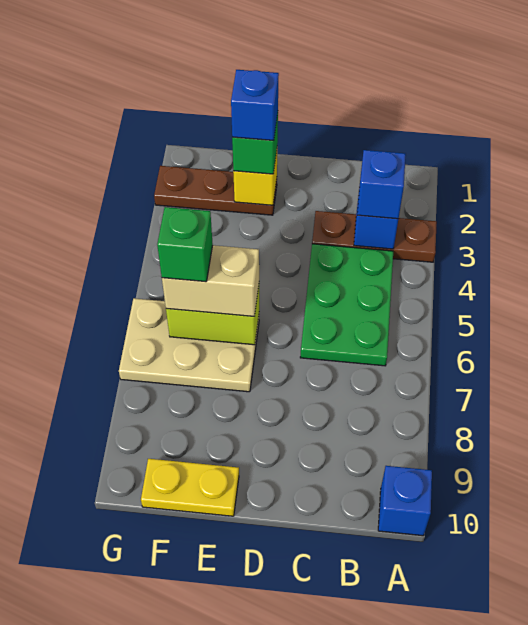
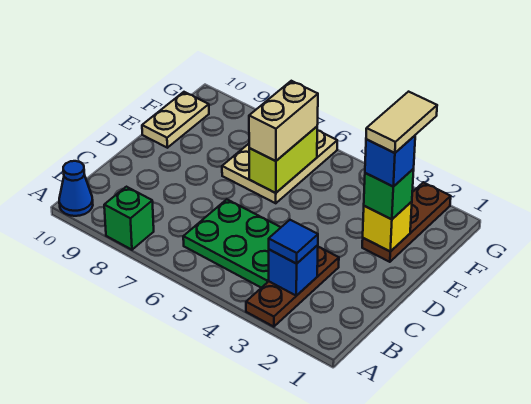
blue 1x1 brick [378,466,432,536] -> blue 1x1 cone [59,161,93,216]
blue 1x1 brick [357,150,406,219] -> blue 1x1 tile [269,220,318,264]
none -> tan 1x2 tile [366,92,437,153]
yellow 1x2 plate [141,459,239,516] -> tan 1x2 plate [142,92,209,148]
green 1x1 brick [157,207,213,282] -> green 1x1 brick moved to [104,187,154,250]

